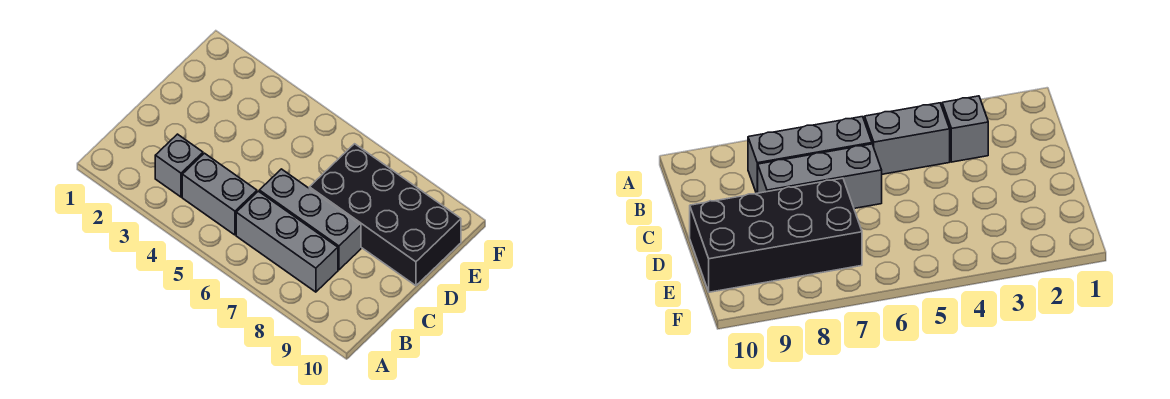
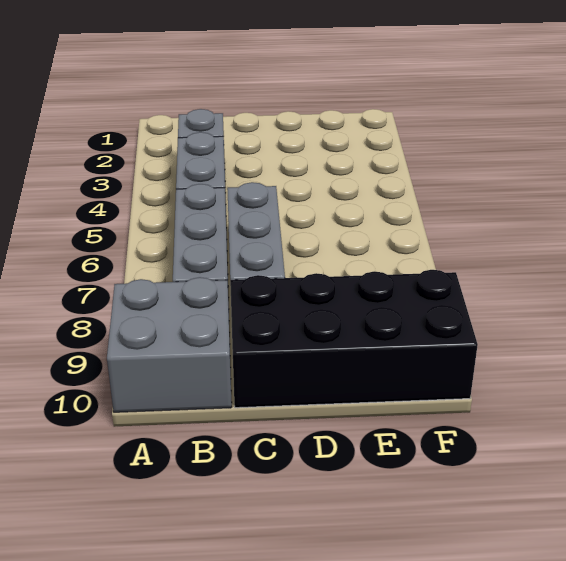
none -> grey 2x2 brick [107,277,232,412]
black 2x4 brick [309,144,461,286] -> black 2x4 brick turned to [230,270,478,408]

